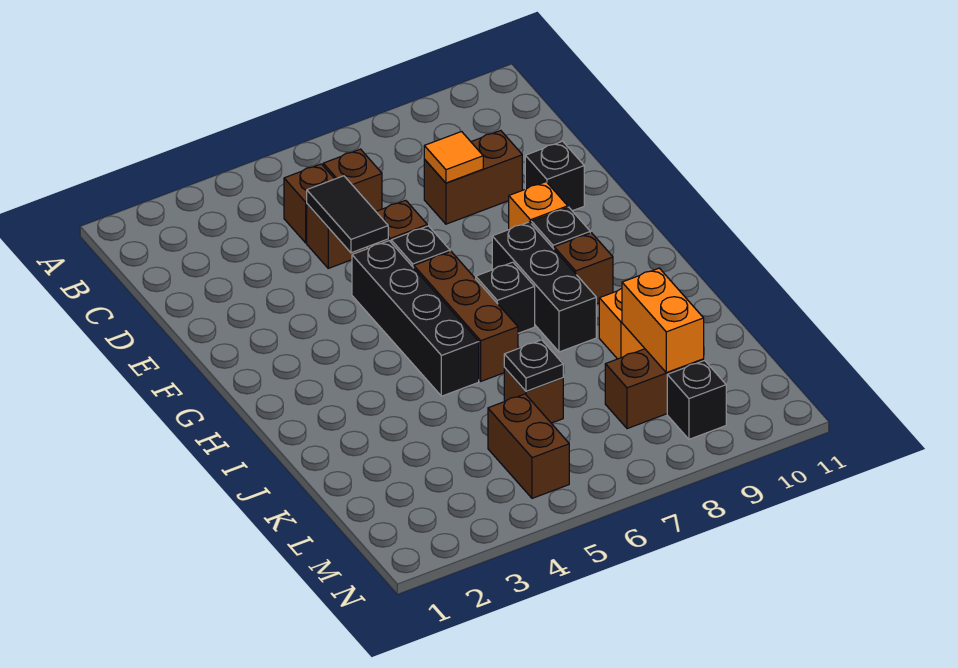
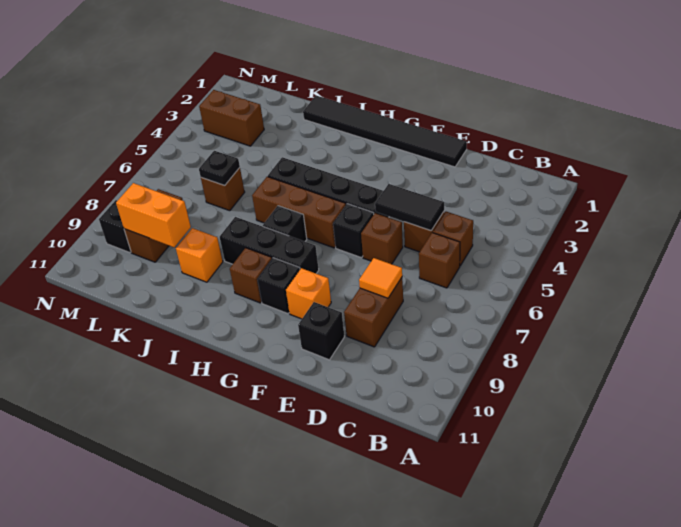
none -> black 1x6 tile [303,96,467,167]
brown 1x2 brick [488,394,569,498] -> brown 1x2 brick moved to [199,90,264,146]

